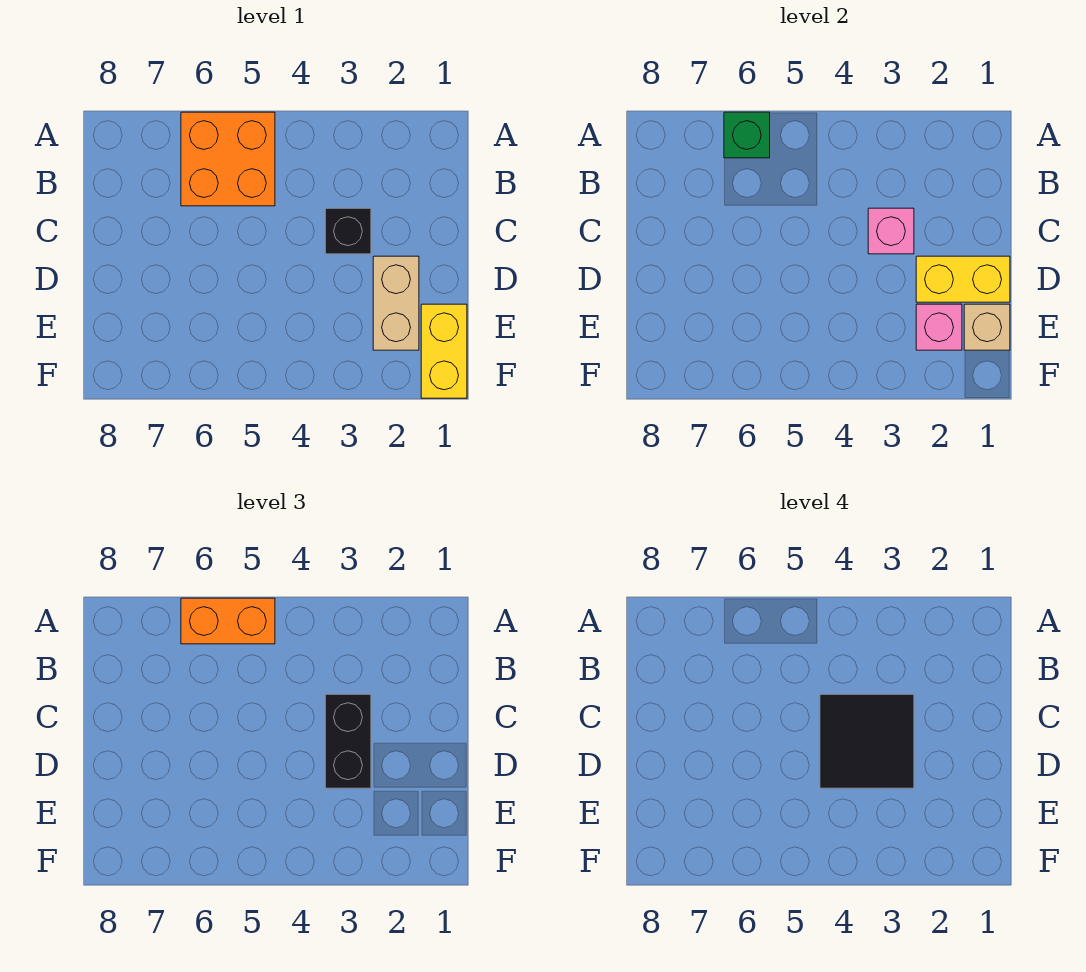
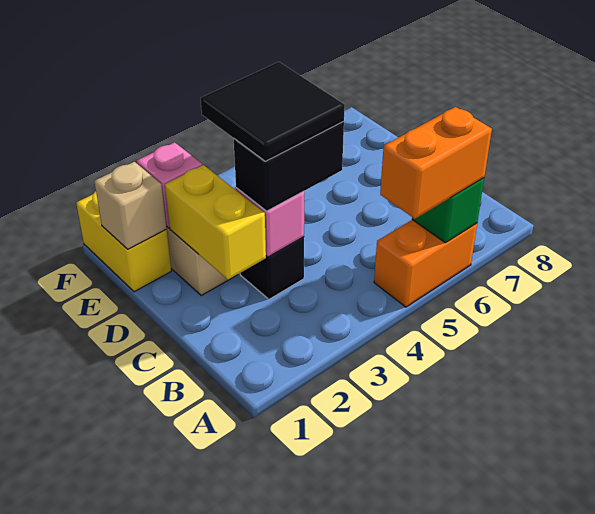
orange 2x2 brick [181,112,275,206] -> orange 1x2 brick [374,220,477,307]
black 1x2 brick [325,694,371,788] -> black 1x2 brick turned to [234,122,344,211]
yellow 1x2 brick [916,256,1010,302] -> yellow 1x2 brick turned to [165,165,266,280]

